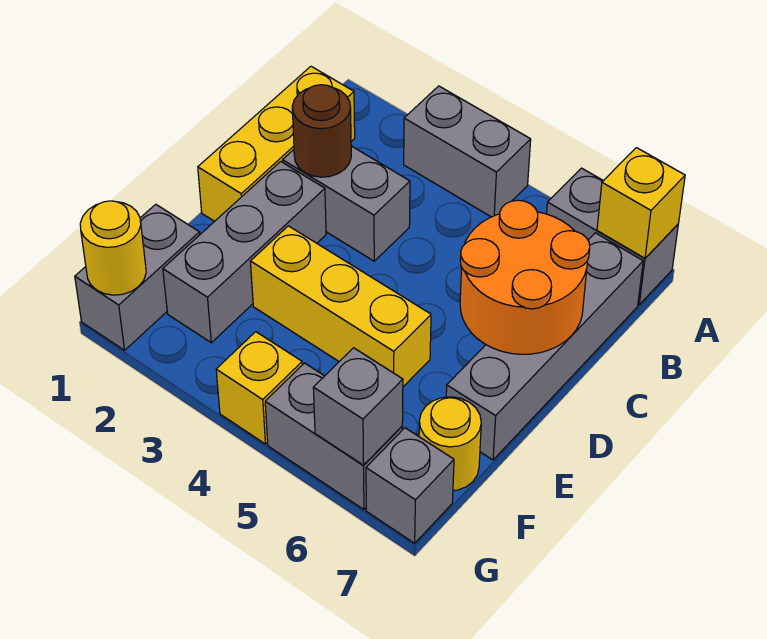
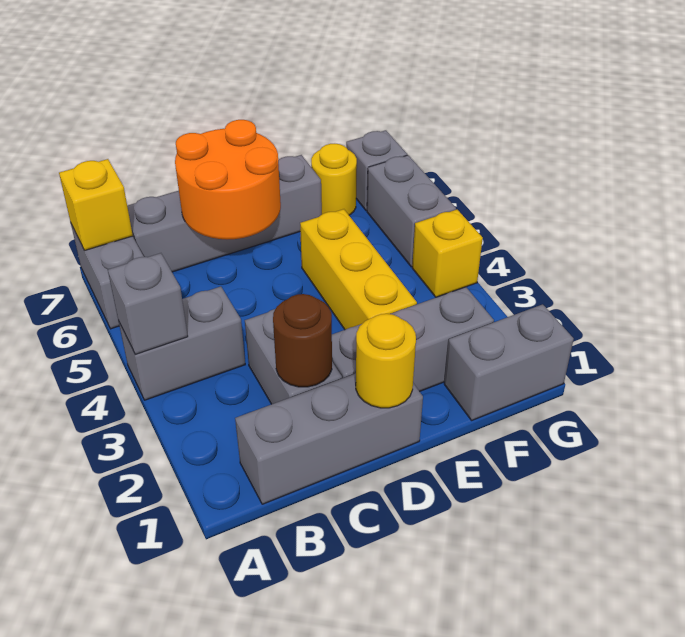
grey 1x2 brick [404,86,531,217] -> grey 1x2 brick turned to [119,286,245,400]
yellow 1x3 brick [198,66,355,221] -> grey 1x3 brick [235,373,423,504]
yellow 1x1 round brick [80,201,146,295] -> yellow 1x1 round brick moved to [356,314,416,408]
grey 1x1 brick [313,348,403,465] -> grey 1x1 brick moved to [108,253,188,354]

